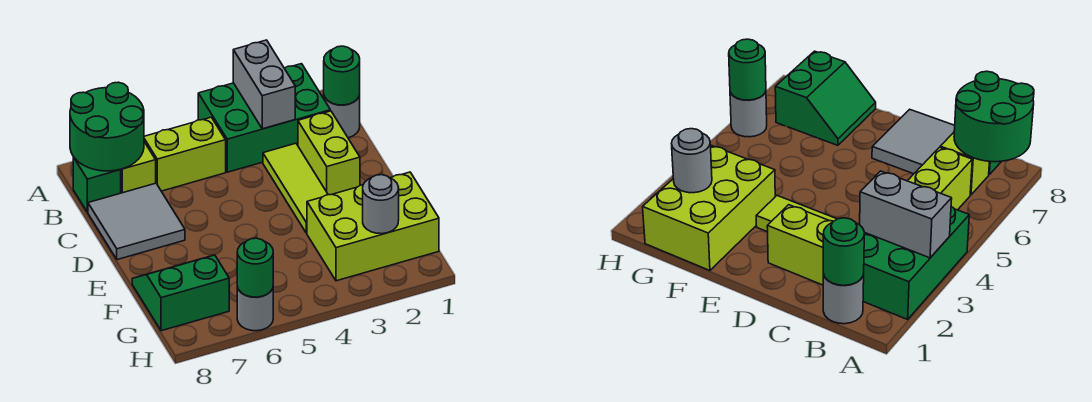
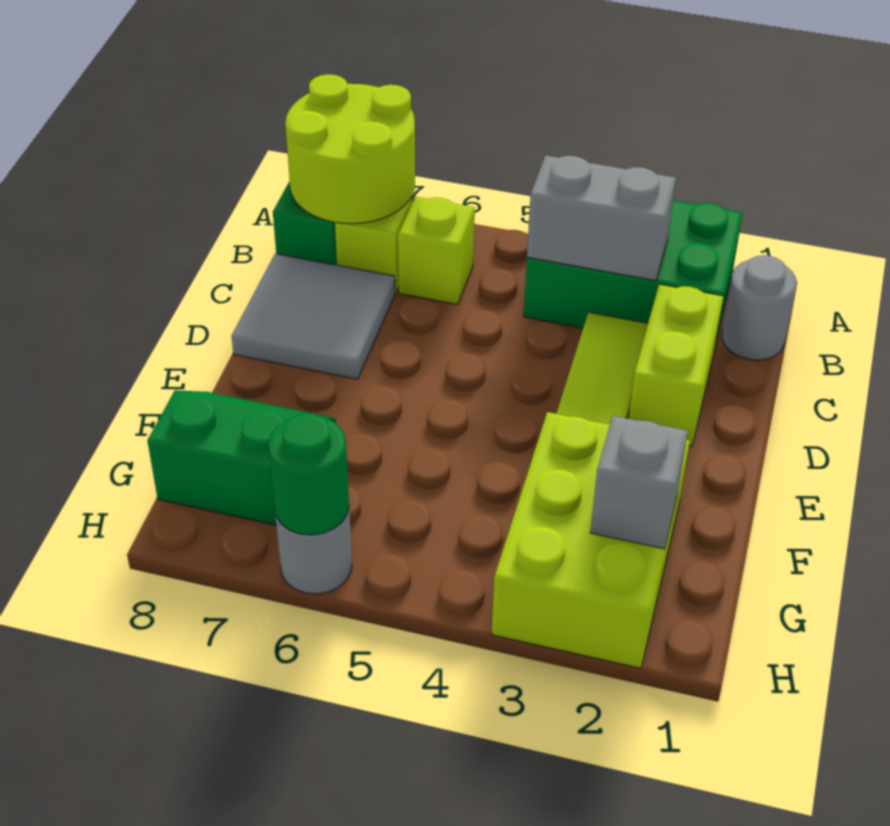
grey 1x2 brick [233,40,295,129] -> grey 1x2 brick turned to [527,155,676,281]
green 2x2 round brick [70,82,144,171] -> lime 2x2 round brick [285,74,415,224]
green 1x1 round brick [324,46,360,105] -> none
lime 1x2 brick [144,117,226,191] -> lime 1x1 brick [398,197,475,304]
lime 2x3 brick [307,172,439,281] -> lime 2x3 brick turned to [491,412,690,668]
grey 1x1 round brick [363,175,399,234] -> grey 1x1 brick [590,416,688,549]

